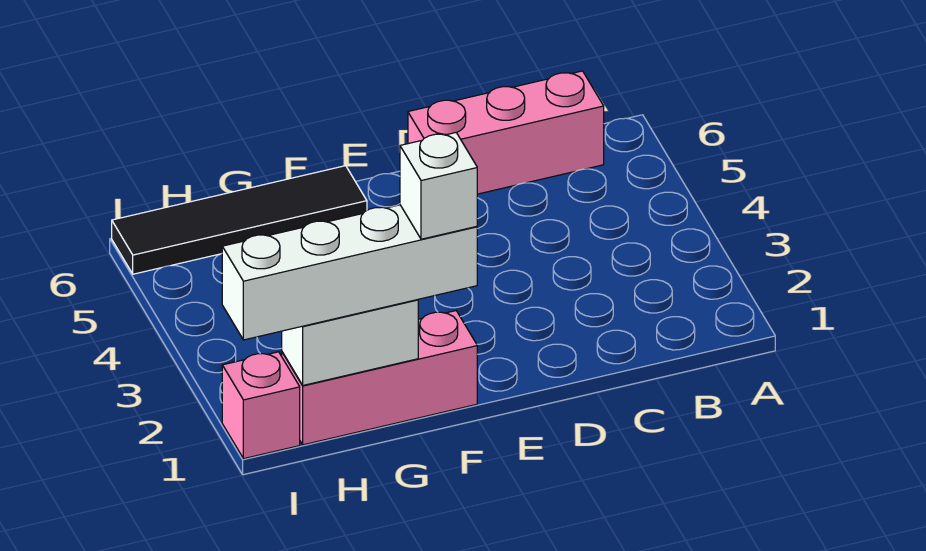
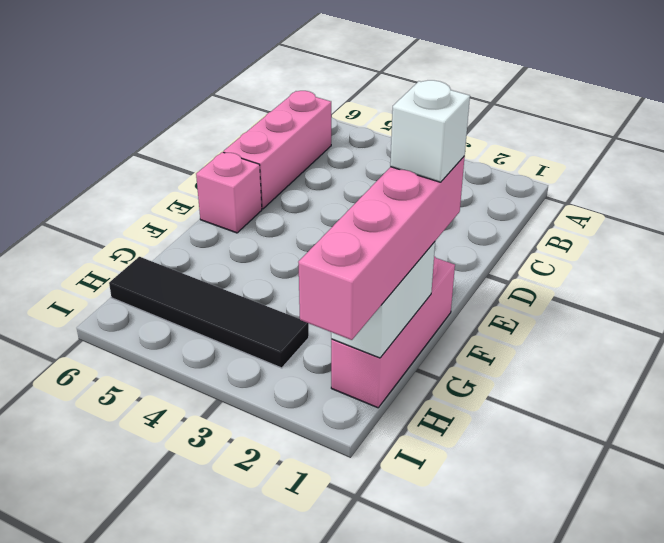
white 1x4 brick [222,205,477,340] -> pink 1x4 brick [298,156,465,340]
black 1x4 tile [112,166,367,274] -> black 1x4 tile turned to [109,257,309,368]
pink 1x1 brick [222,352,300,459] -> pink 1x1 brick moved to [196,152,262,233]

